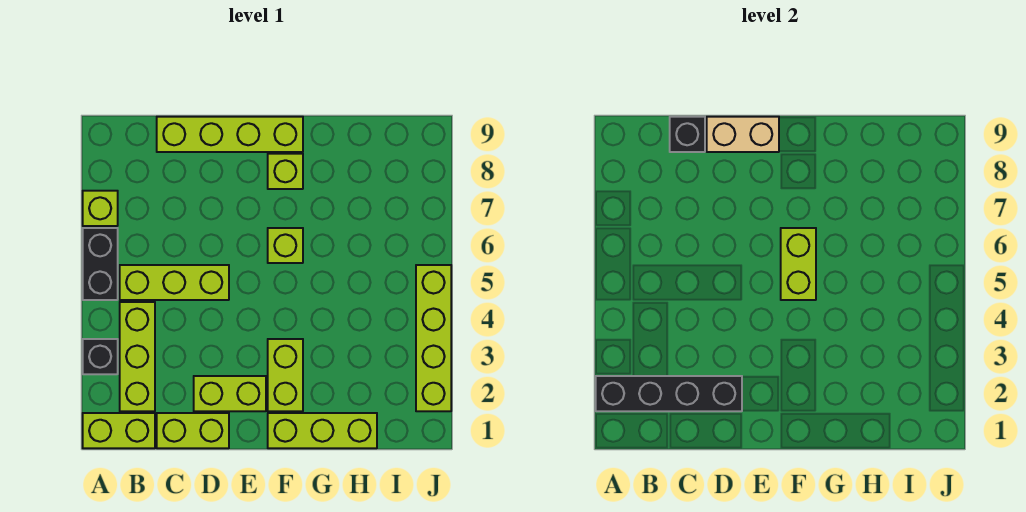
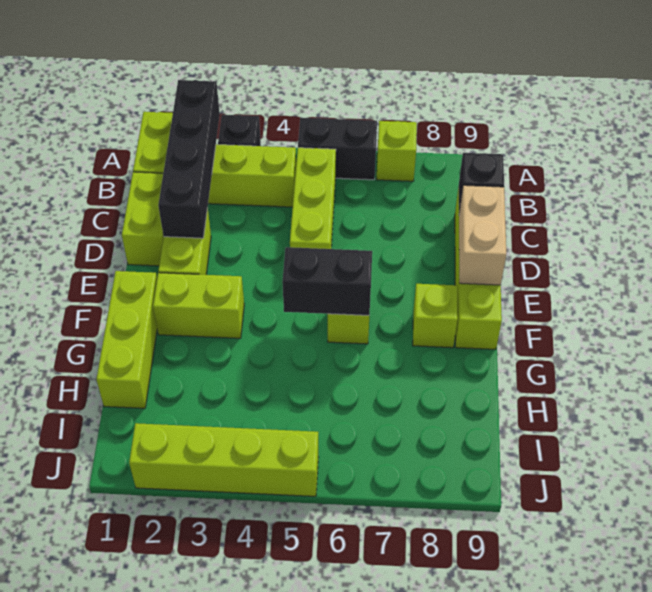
lime 1x2 brick [781,228,816,300] -> black 1x2 brick [282,247,372,315]

